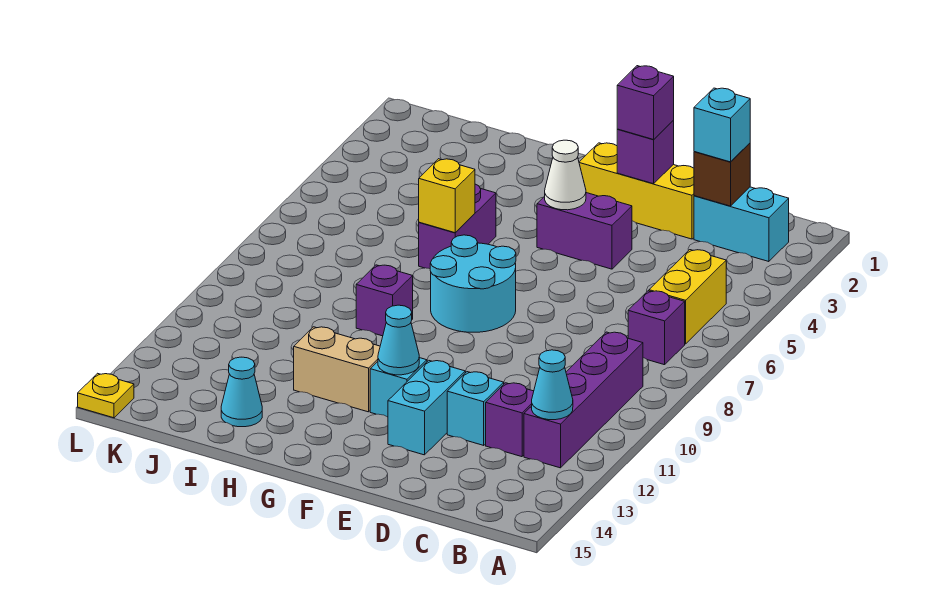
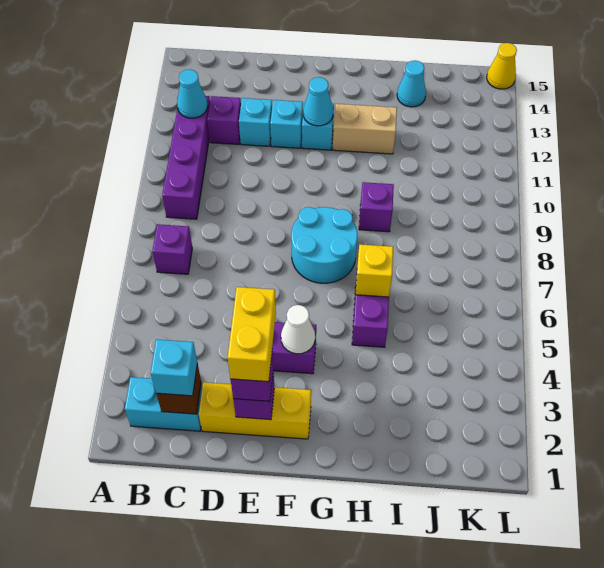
yellow 1x2 brick [649,250,726,344] -> yellow 1x2 brick moved to [228,287,276,382]
cyan 1x2 brick [388,361,465,455] -> cyan 1x1 brick [270,100,303,148]
yellow 1x1 plate [78,373,134,418] -> yellow 1x1 cone [487,43,517,89]

